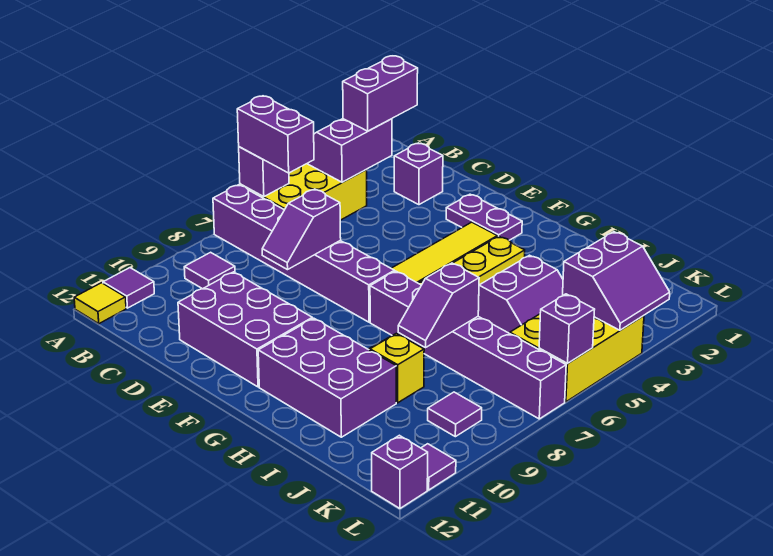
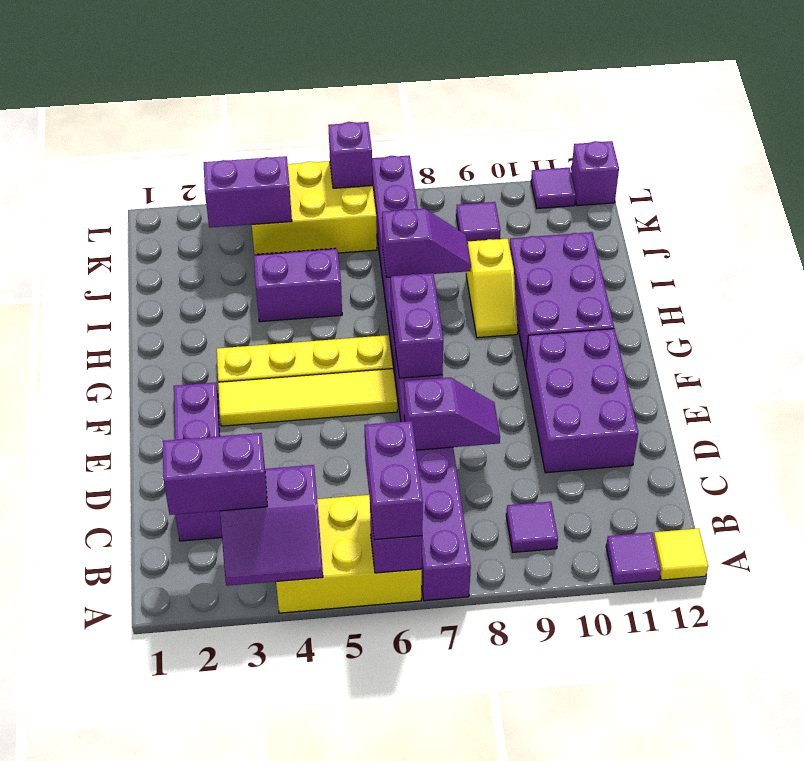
none -> purple 1x2 brick [391,273,443,378]

